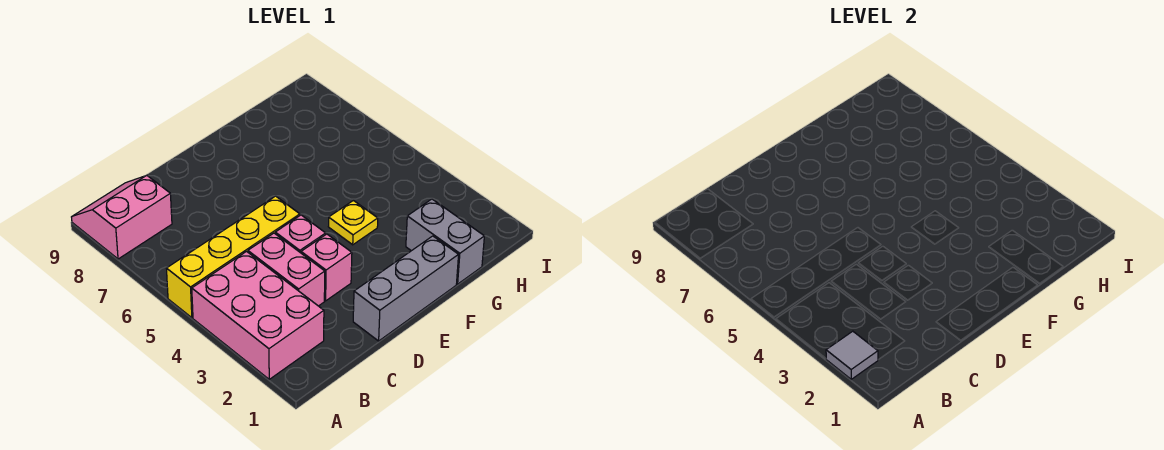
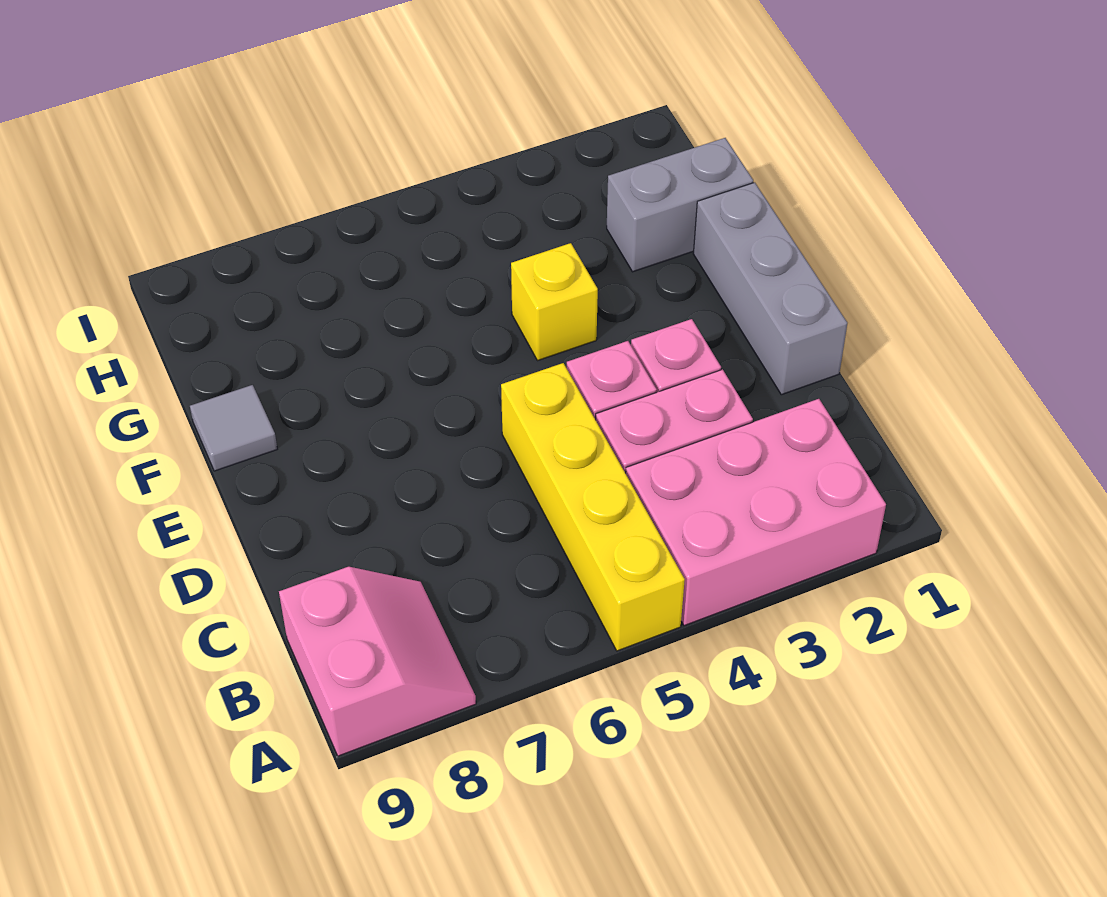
grey 1x1 tile [826,331,878,379] -> grey 1x1 tile moved to [190,385,277,471]
pink 2x2 slope [72,175,172,259] -> pink 2x2 slope turned to [279,567,476,756]
yellow 1x1 plate [328,201,378,245] -> yellow 1x1 brick [511,243,598,361]

